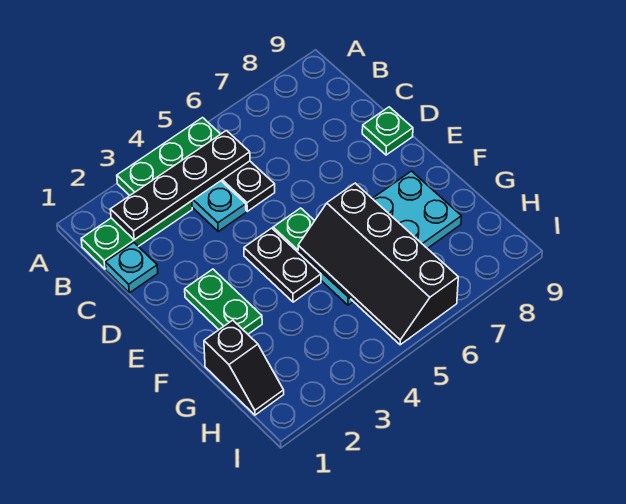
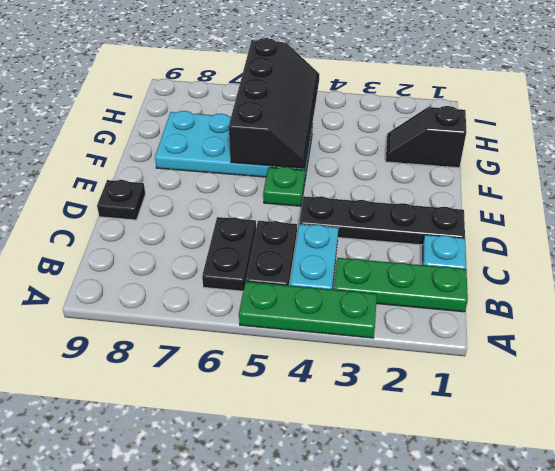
black 1x4 plate [110,131,250,240] -> black 1x4 plate moved to [299,196,465,245]
green 1x1 plate [362,107,413,155] -> black 1x1 plate [97,180,145,220]
green 1x2 plate [185,269,262,334] -> none
black 1x2 plate [244,228,321,302] -> black 1x2 plate moved to [202,217,256,291]
black 1x2 slope [204,320,284,415] -> black 1x2 slope turned to [386,106,466,168]

